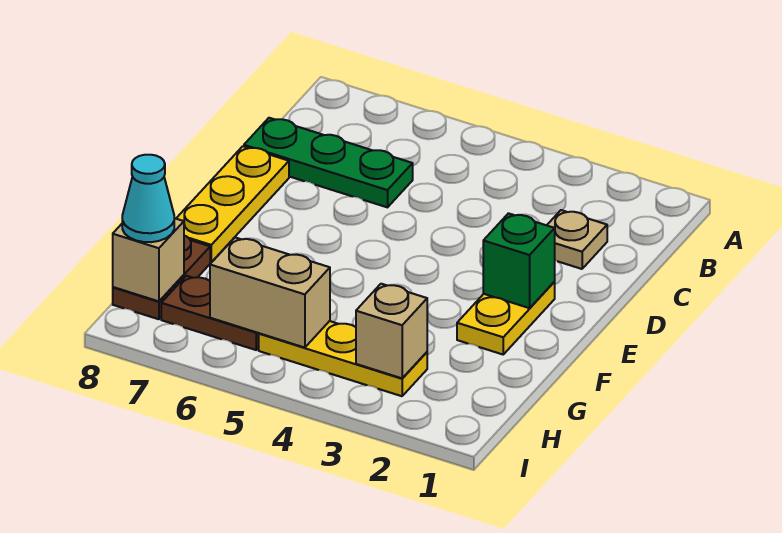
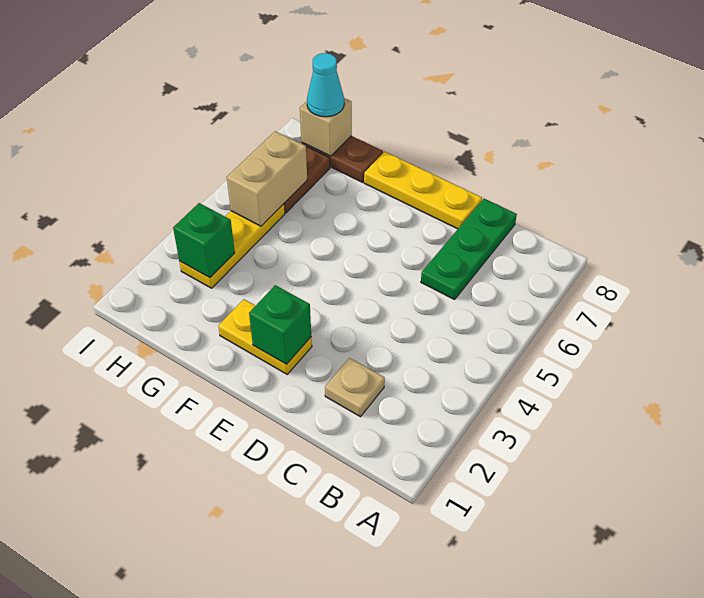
tan 1x1 brick [356,284,427,378] -> green 1x1 brick [173,203,235,278]

